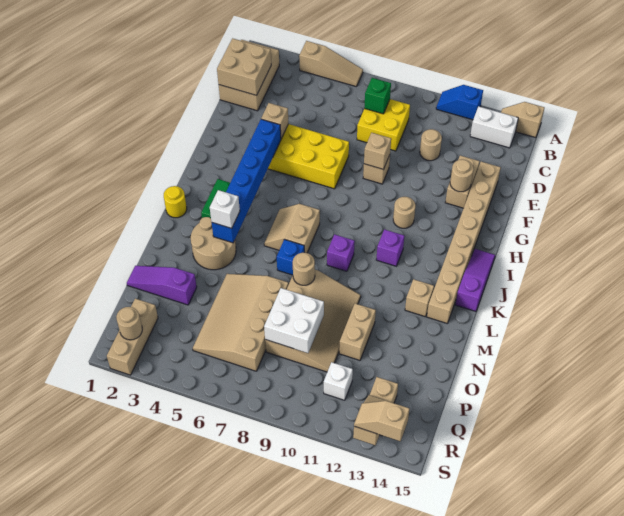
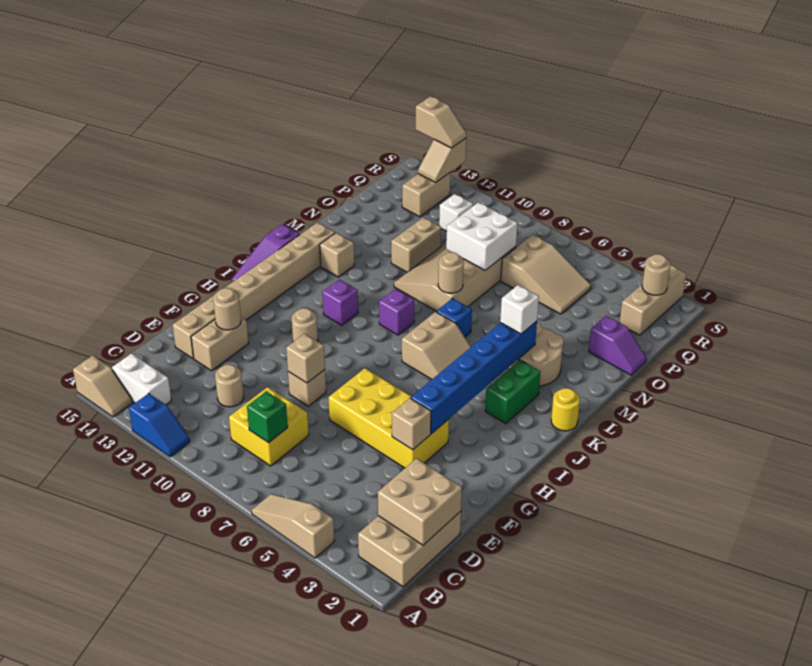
tan 3x4 slope [193,274,289,371] -> tan 2x3 slope [501,235,591,314]
purple 1x3 slope [127,266,197,305] -> purple 1x2 slope [589,316,646,375]

